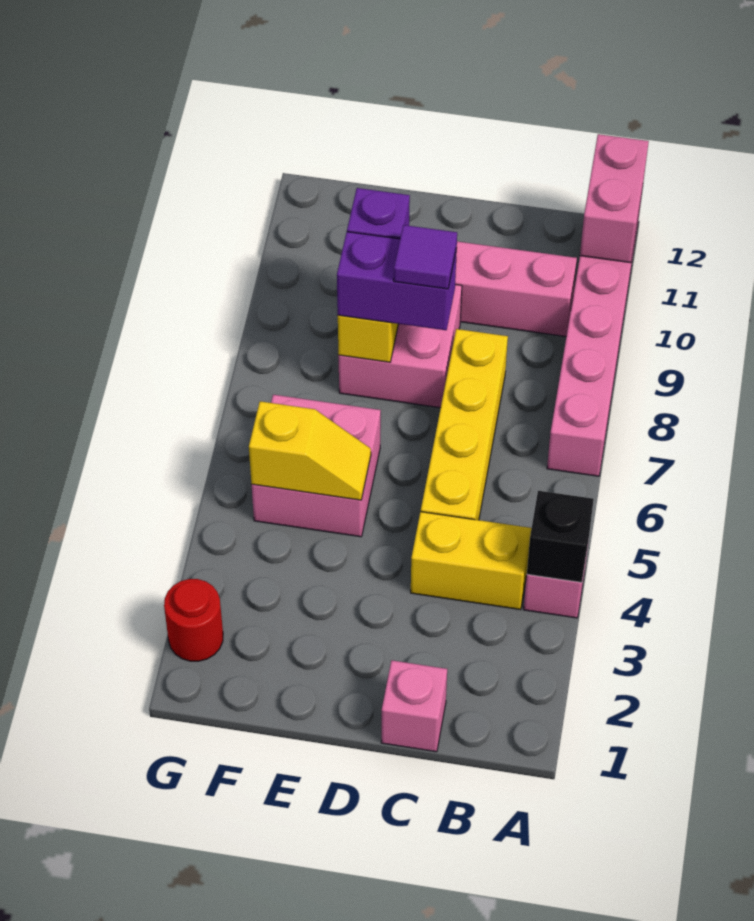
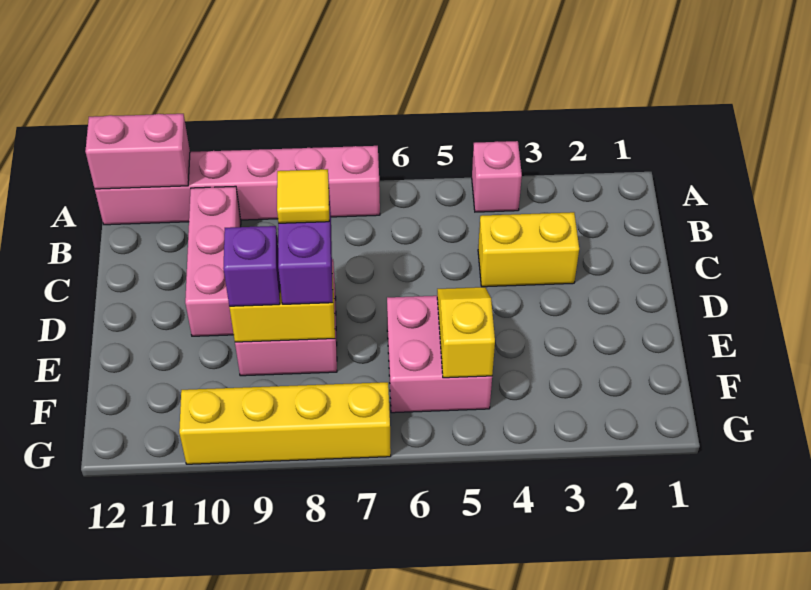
black 1x1 brick [527,491,594,583] -> none
yellow 1x2 brick [411,512,532,610] -> yellow 1x2 brick turned to [478,212,579,287]
pink 1x1 brick [381,660,447,752] -> none
yellow 1x4 brick [421,329,508,520] -> yellow 1x4 brick moved to [179,382,391,464]
purple 1x1 tile [394,225,457,289] -> yellow 1x1 tile [277,169,329,223]
red 1x1 round brick [164,579,223,661] -> none

